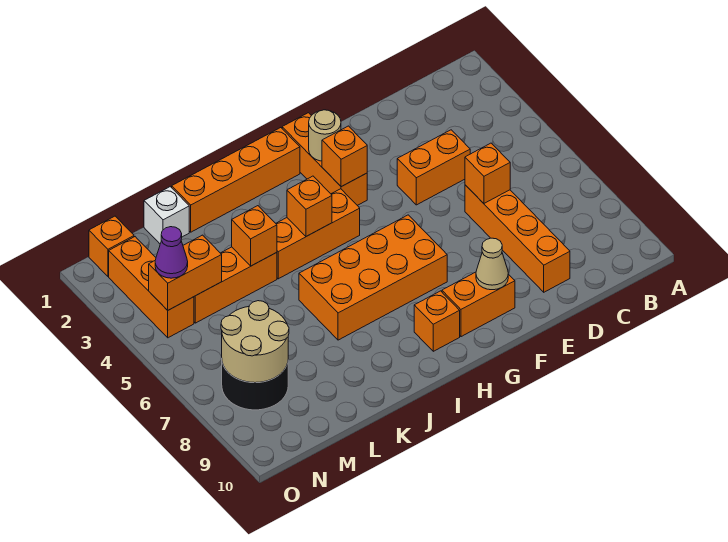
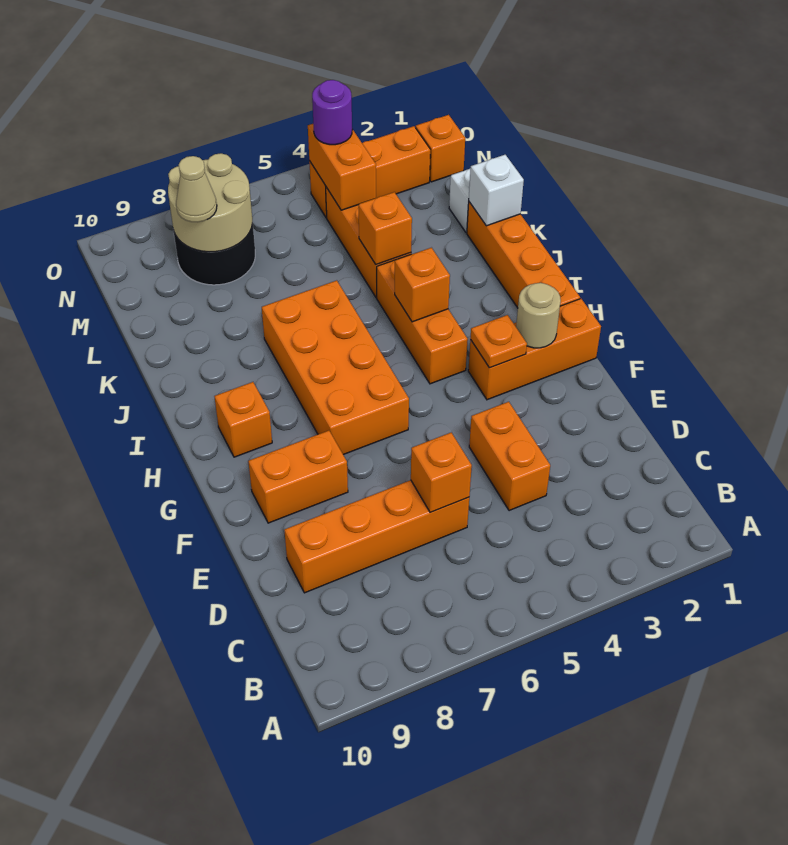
orange 1x2 brick [442,272,515,337] -> orange 1x2 brick turned to [248,431,348,523]
tan 1x1 cone [476,238,508,290] -> tan 1x1 cone moved to [176,156,217,222]
orange 1x1 brick [322,126,367,187] -> orange 1x1 plate [470,315,527,368]
none -> white 1x1 brick [469,155,524,226]
purple 1x1 cone [155,227,188,278] -> purple 1x1 round brick [312,80,352,145]

